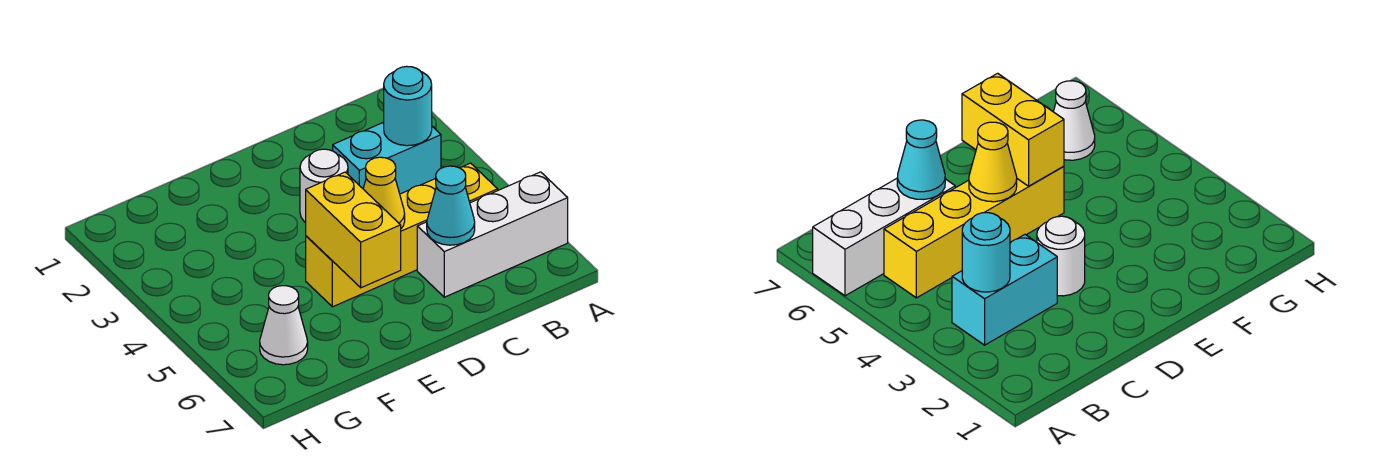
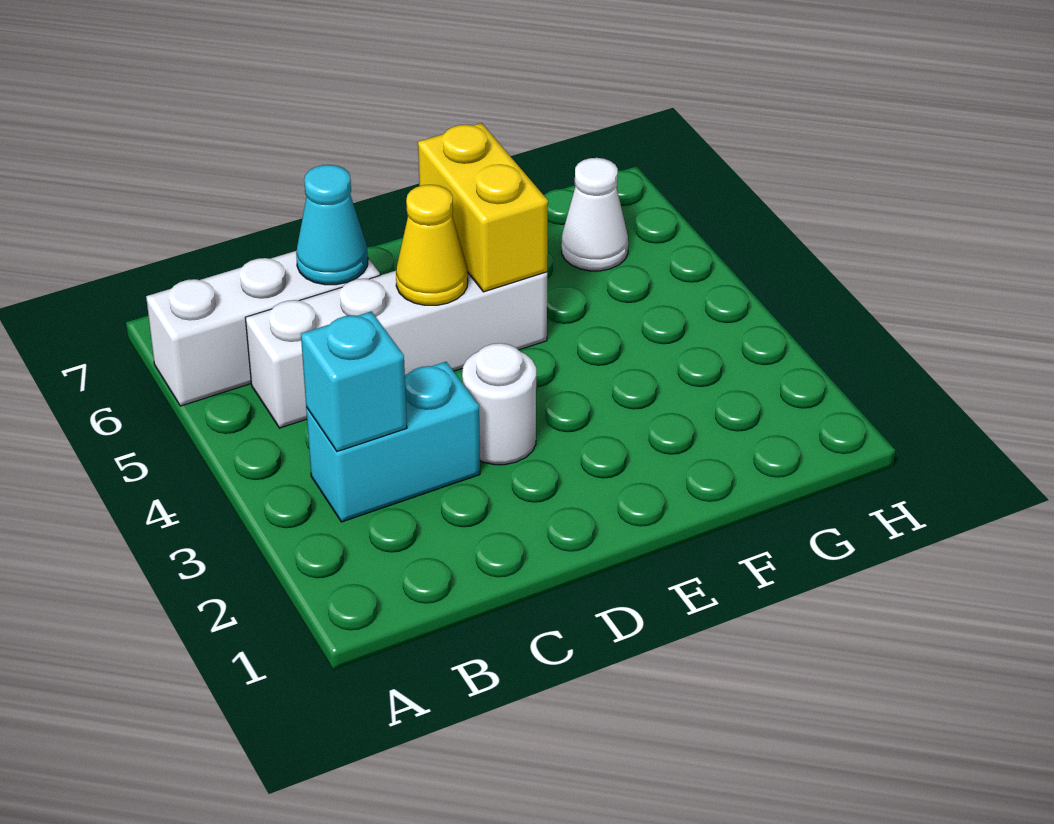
cyan 1x1 round brick [384,66,432,146] -> cyan 1x1 brick [301,311,407,452]
yellow 1x4 brick [306,163,498,307] -> white 1x4 brick [245,271,547,428]

